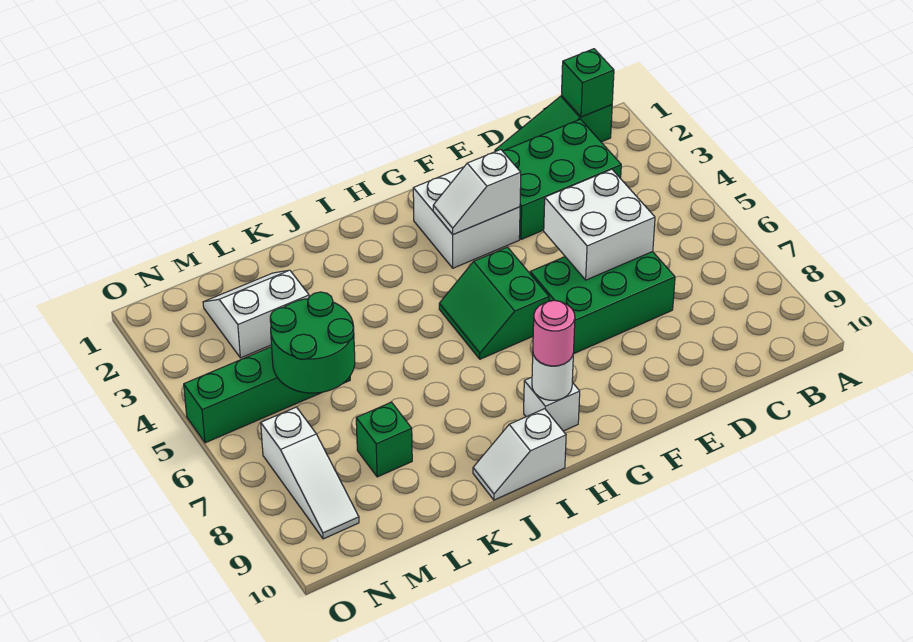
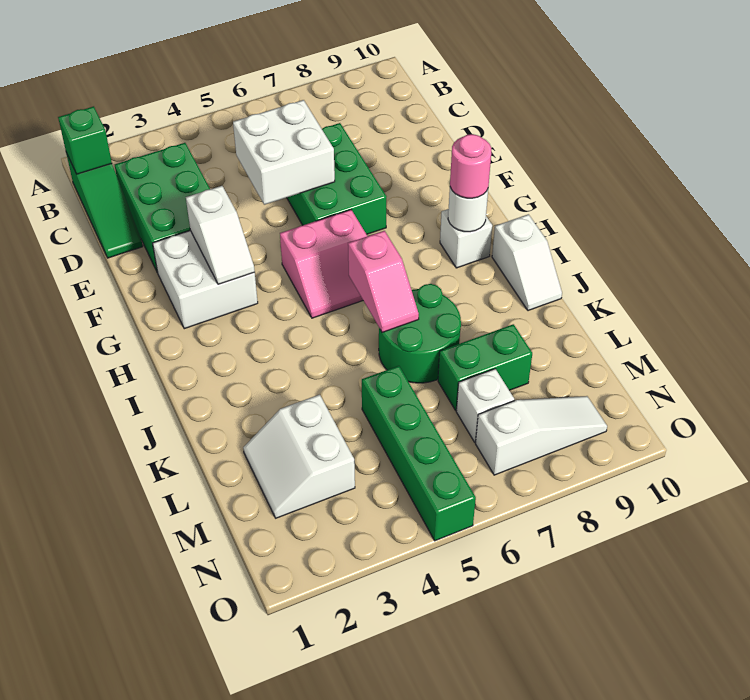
green 2x2 slope [439,247,549,359] -> pink 2x2 slope [280,210,367,318]
none -> pink 1x2 slope [348,231,419,332]
green 2x2 round brick [270,292,355,393] -> green 2x2 round brick moved to [379,284,461,383]
green 1x1 brick [356,402,412,477] -> green 1x2 brick [438,324,532,410]
none -> white 1x1 brick [456,369,514,442]

